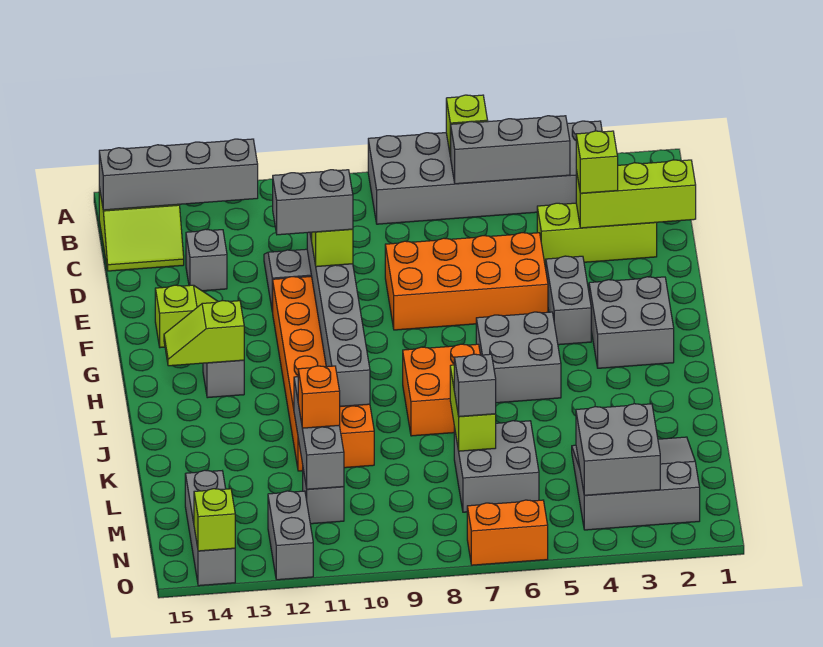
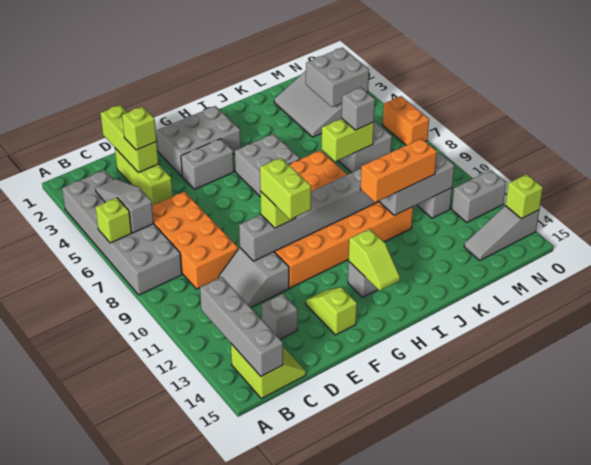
grey 1x3 brick [451,116,570,184] -> grey 1x3 slope [95,179,154,233]
orange 2x4 brick [385,233,548,330] -> orange 2x4 brick moved to [152,192,238,289]
grey 1x2 brick [273,170,353,235] -> lime 1x2 brick [260,158,311,219]
grey 2x2 brick [589,277,674,368] -> grey 2x3 brick [156,106,241,176]
orange 1x1 brick [298,366,340,428] -> orange 1x3 brick [360,138,437,202]
grey 1x3 brick [185,470,235,586] -> grey 1x3 slope [464,206,539,260]

